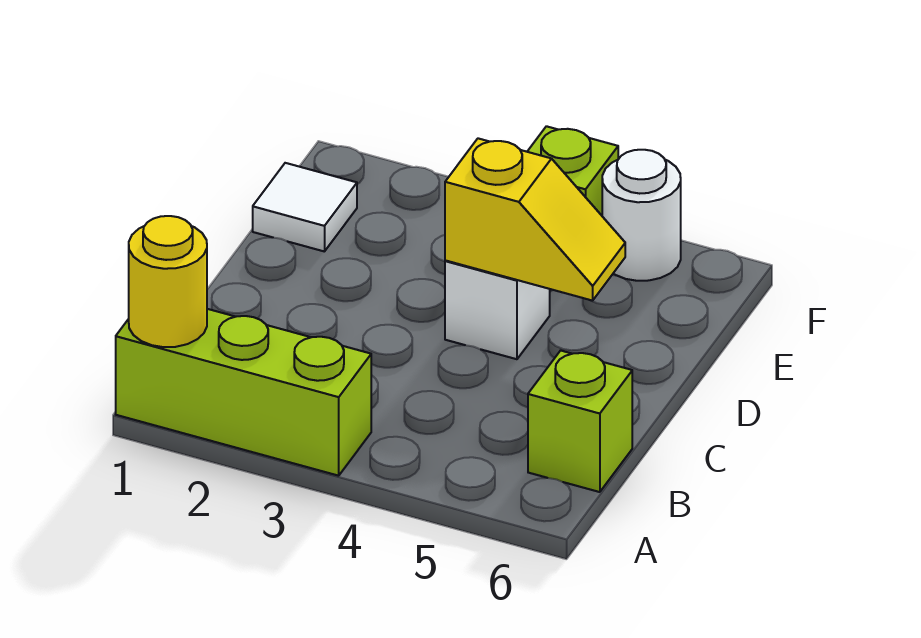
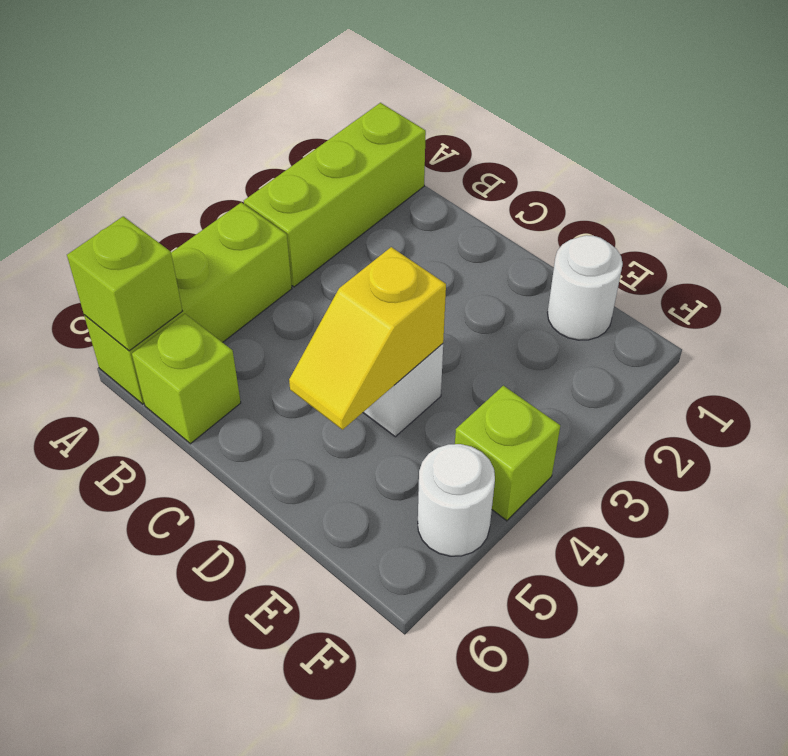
yellow 1x1 round brick [129,216,207,347] -> none
none -> lime 1x3 brick [84,202,292,404]
none -> lime 1x1 brick [67,216,182,351]
white 1x1 tile [253,163,357,252] -> white 1x1 round brick [548,235,623,340]

